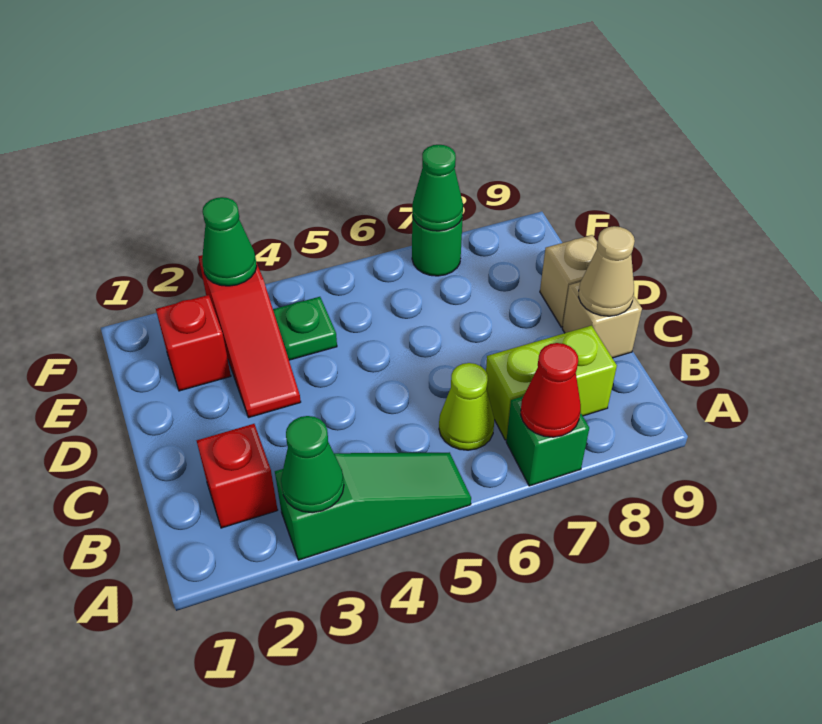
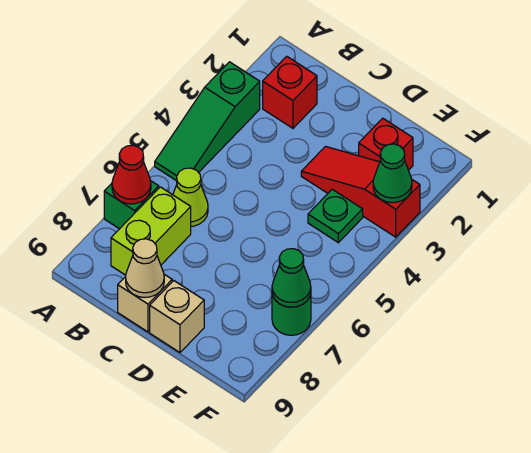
green 1x1 cone [281,416,344,513] -> none

